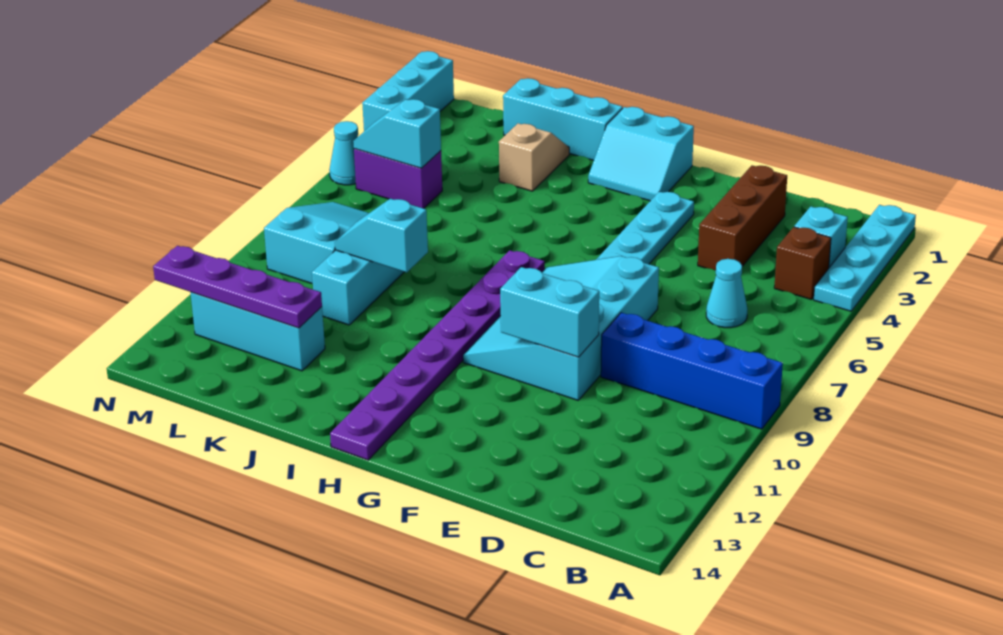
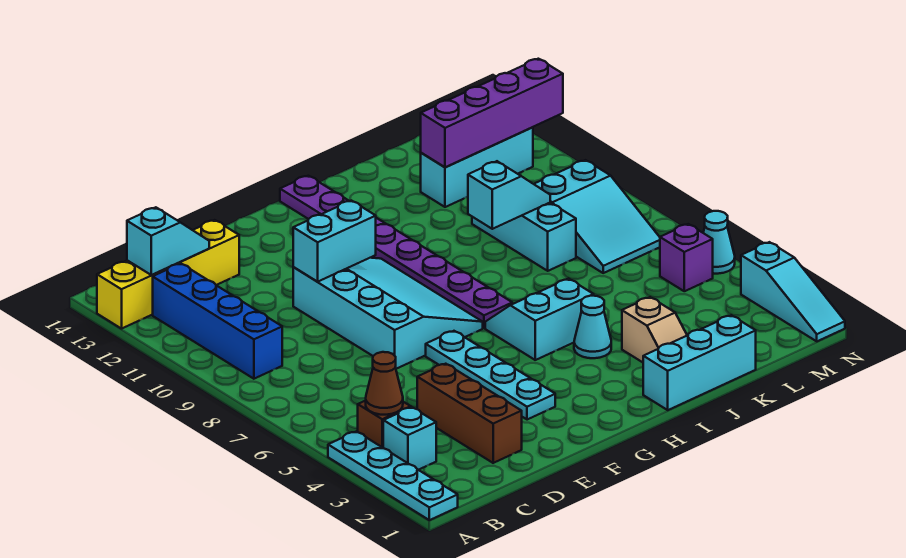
blue 1x4 brick [601,313,783,429] -> blue 1x4 brick turned to [153,263,282,379]
none -> yellow 1x4 brick [97,220,239,329]
none -> brown 1x1 cone [366,352,403,415]
cyan 1x1 cone [706,259,747,328] -> cyan 1x1 cone moved to [574,296,611,358]
cyan 2x2 slope [588,107,694,201] -> cyan 2x2 slope moved to [485,279,594,360]
purple 1x4 plate [153,246,322,328] -> purple 1x4 brick [421,59,563,167]
purple 1x2 brick [354,149,442,209] -> purple 1x1 brick [660,224,713,291]
cyan 1x2 slope [353,99,441,168] -> cyan 1x2 slope moved to [127,207,209,275]
cyan 1x3 brick [362,51,454,131] -> cyan 1x3 slope [741,242,845,341]

